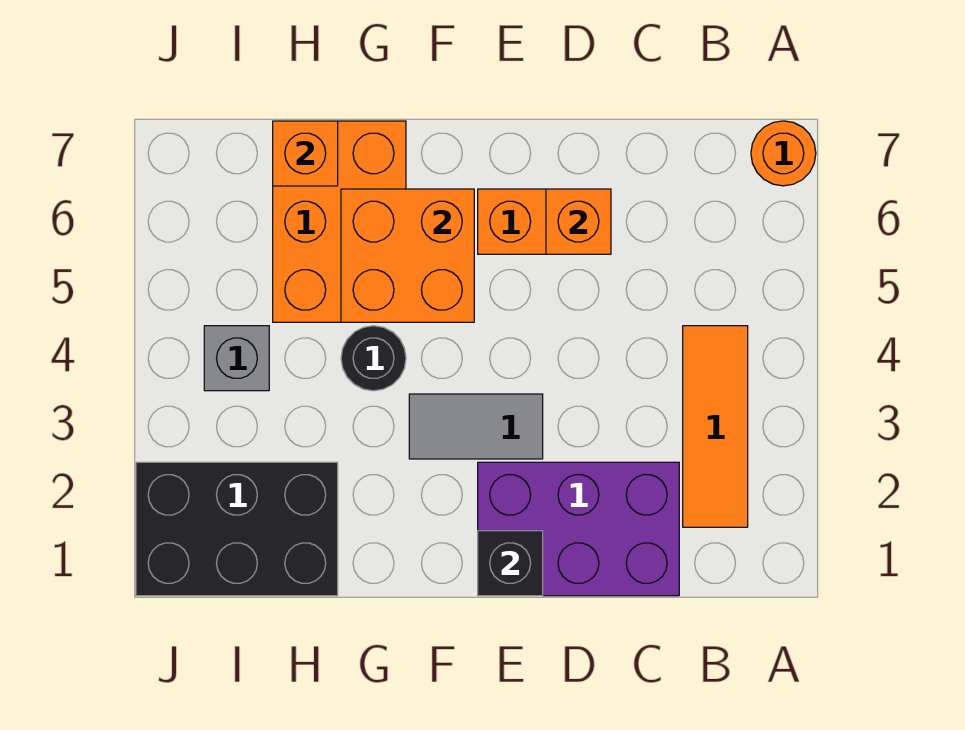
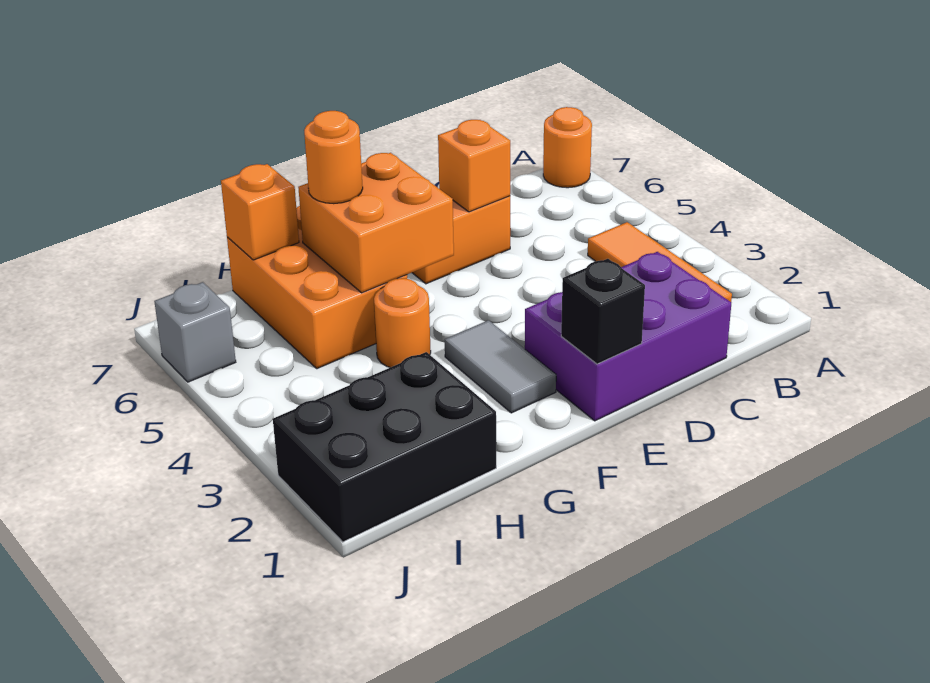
grey 1x2 tile [409,394,543,459] -> grey 1x2 tile turned to [445,320,556,413]
black 1x1 round brick [341,326,406,391] -> orange 1x1 round brick [374,278,431,367]
none -> orange 1x1 round brick [304,111,363,204]
grey 1x1 brick [204,326,269,391] -> grey 1x1 brick moved to [154,282,236,382]

